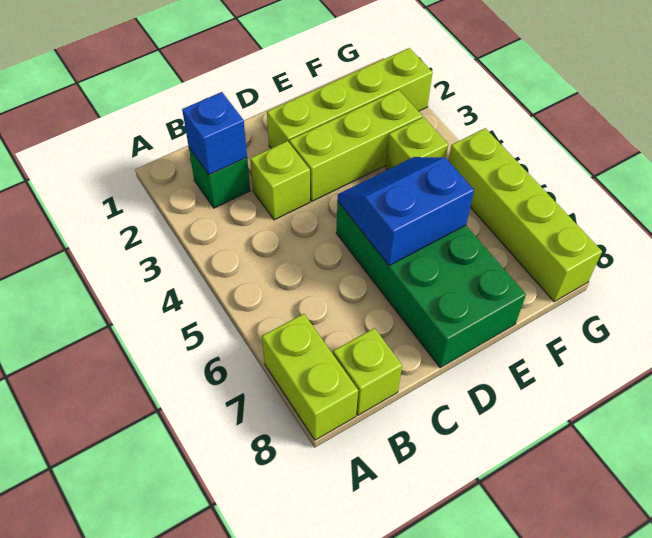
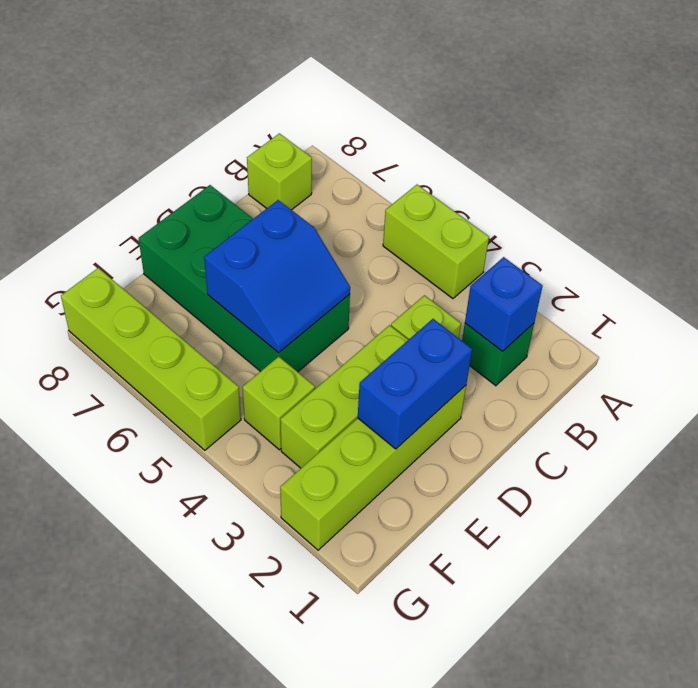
lime 1x2 brick [262,314,358,440] -> lime 1x2 brick moved to [383,185,489,299]
none -> blue 1x2 brick [358,319,472,449]

